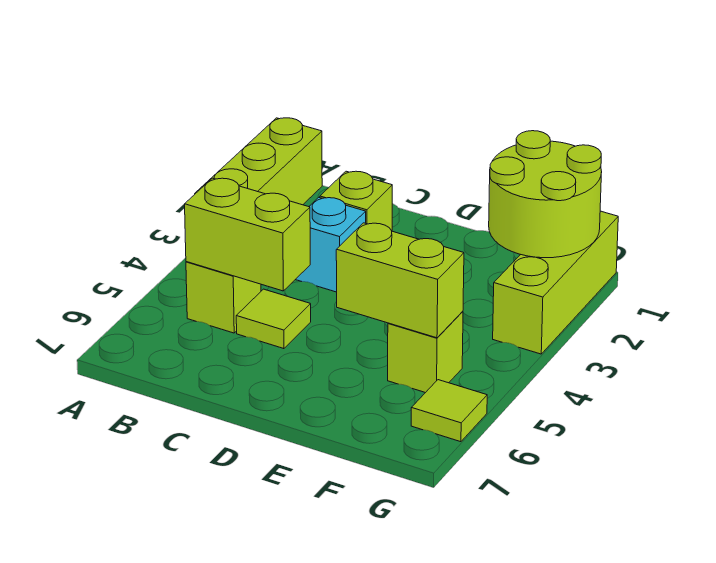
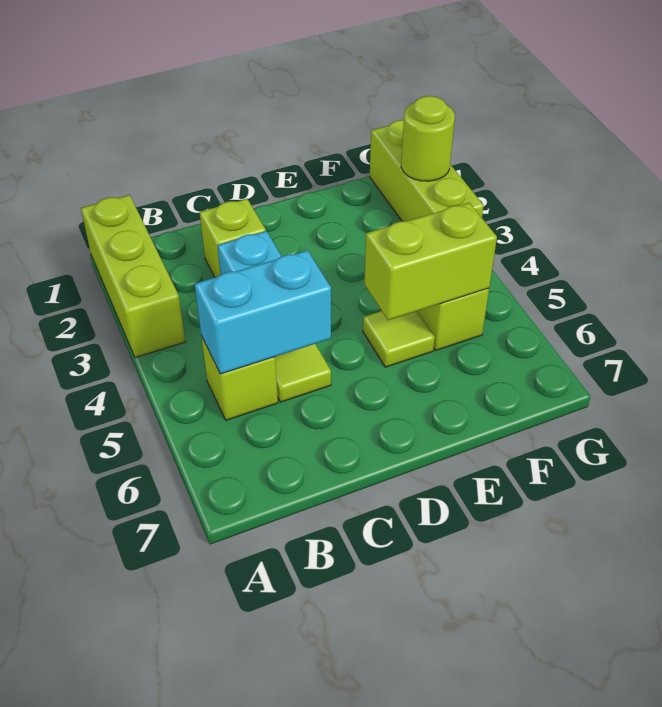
lime 1x2 brick [185,178,310,291] -> cyan 1x2 brick [195,250,331,374]
lime 2x2 round brick [489,131,602,258] -> lime 1x1 round brick [401,96,455,181]
lime 1x1 tile [411,380,487,442] -> lime 1x1 tile moved to [363,311,435,367]

